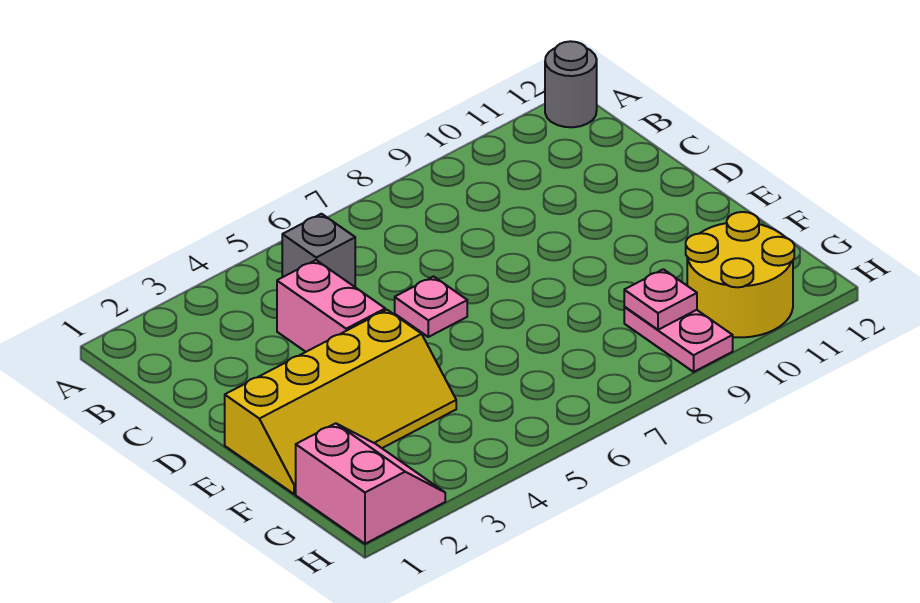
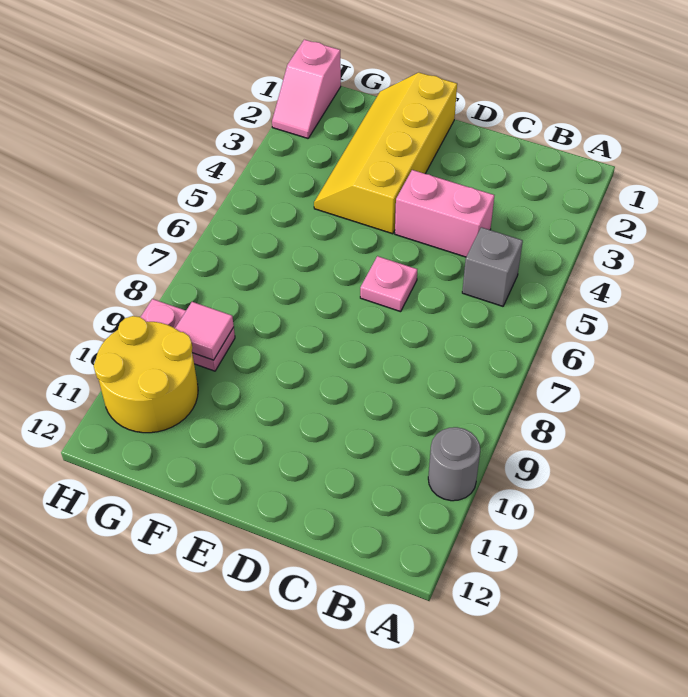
grey 1x1 round brick [545,41,597,127] -> grey 1x1 round brick moved to [428,427,480,501]
pink 2x2 slope [296,423,445,544] -> pink 1x2 slope [272,40,341,138]
pink 1x1 plate [624,269,697,330] -> pink 1x1 tile [175,302,234,360]

